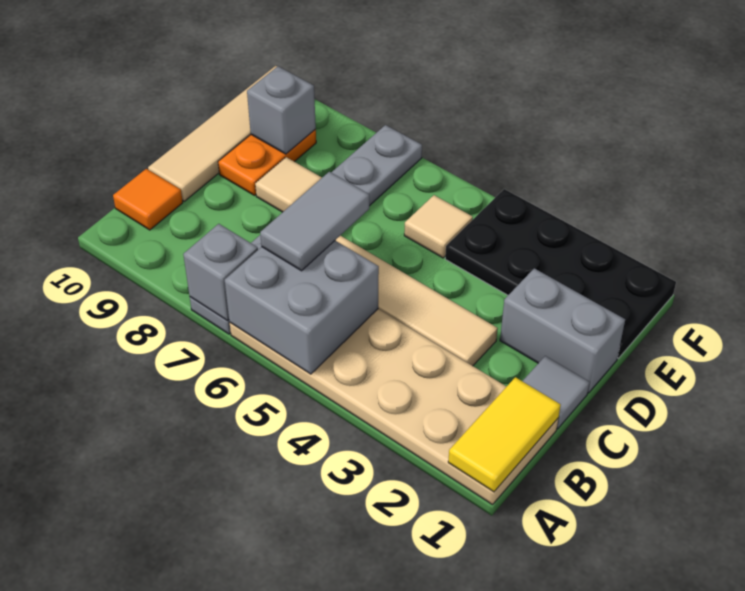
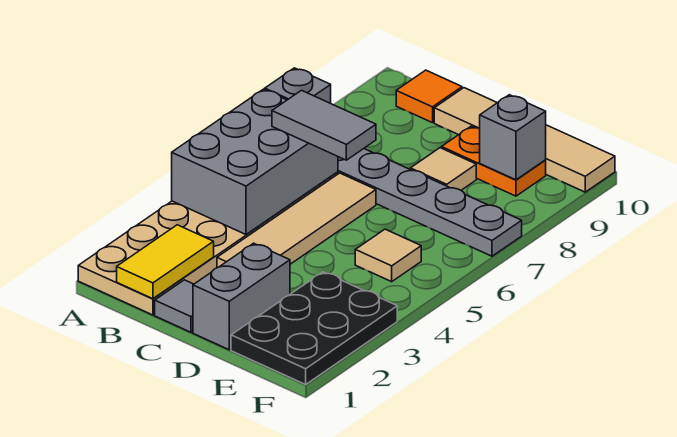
yellow 1x2 tile [448,377,561,492] -> yellow 1x2 tile turned to [117,225,214,299]
grey 2x2 brick [225,241,379,374] -> grey 2x3 brick [172,89,338,234]
black 2x4 plate [445,189,676,358] -> black 2x3 plate [231,272,397,384]

